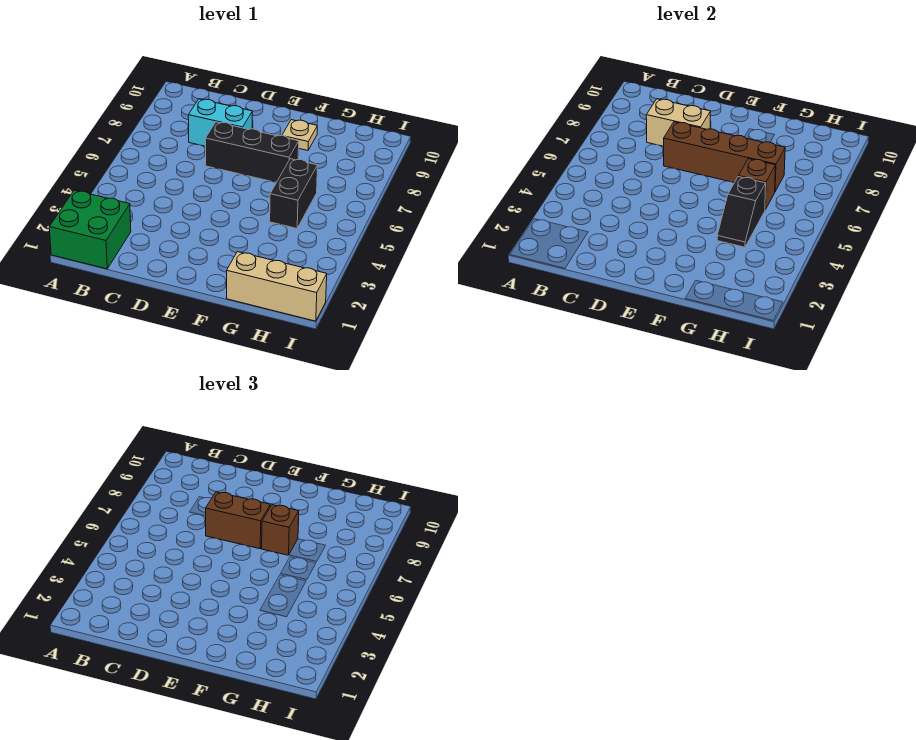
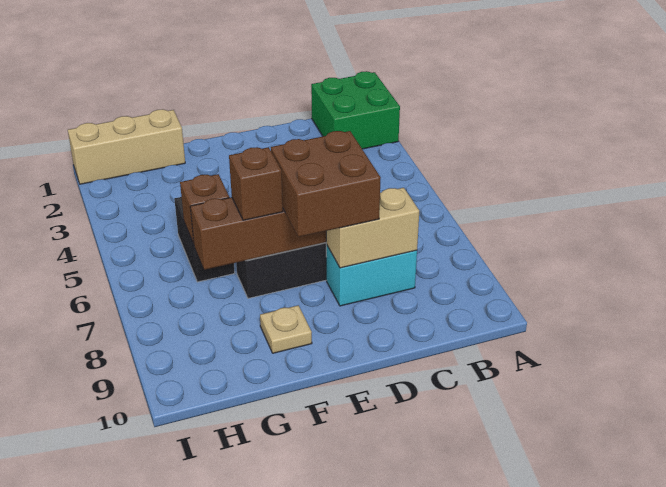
brown 1x2 brick [206,492,270,549] -> brown 2x2 brick [271,131,381,237]
black 1x2 slope [717,177,766,247] -> none

